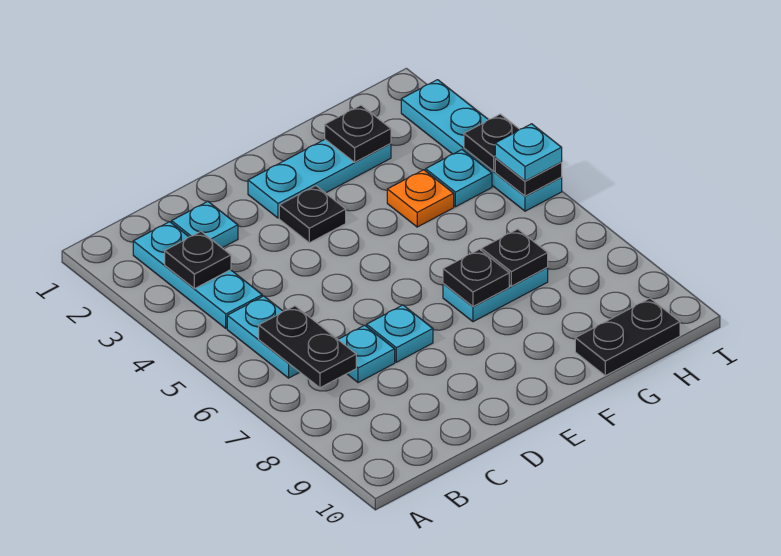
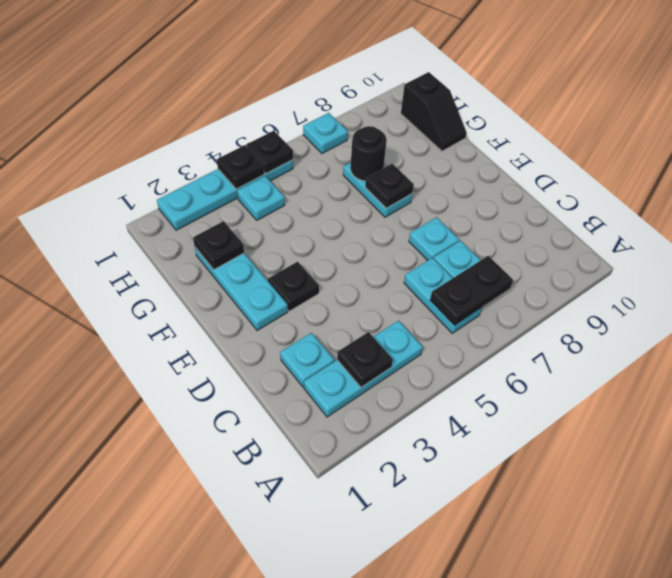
cyan 1x2 plate [227,296,299,378] -> cyan 1x2 plate turned to [404,258,482,333]
orange 1x1 plate [387,170,454,227] -> none
black 1x1 plate [481,229,548,286] -> black 1x1 round brick [350,126,387,181]
black 1x2 plate [575,298,680,376] -> black 1x2 slope [401,72,467,151]
cyan 1x1 plate [495,124,562,181] -> cyan 1x1 plate moved to [303,113,348,153]

